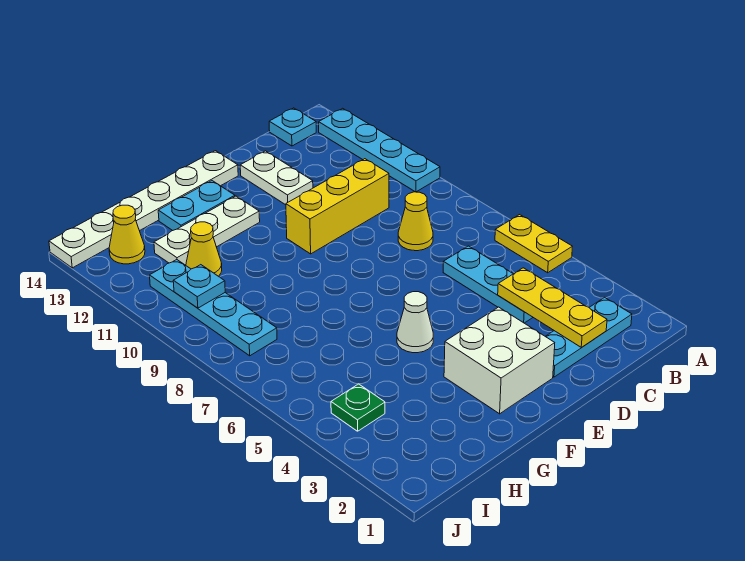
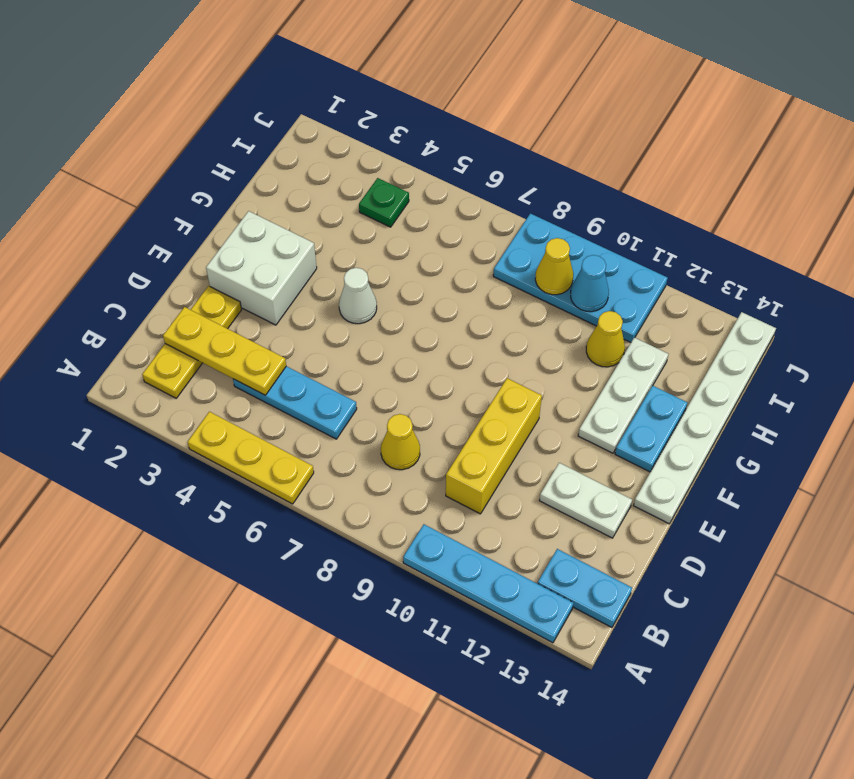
yellow 1x2 plate [495,215,572,273] -> yellow 1x3 plate [188,412,314,504]
cyan 1x3 plate [545,297,632,377] -> yellow 1x3 plate [142,286,242,398]
cyan 1x1 plate [269,108,316,146] -> cyan 1x2 plate [538,549,632,627]
cyan 1x4 plate [150,260,277,356] -> cyan 2x4 plate [493,213,667,342]
cyan 1x1 plate [173,265,225,308] -> cyan 1x1 cone [571,255,609,312]
yellow 1x1 cone [109,205,145,264] -> yellow 1x1 cone moved to [535,238,573,295]

